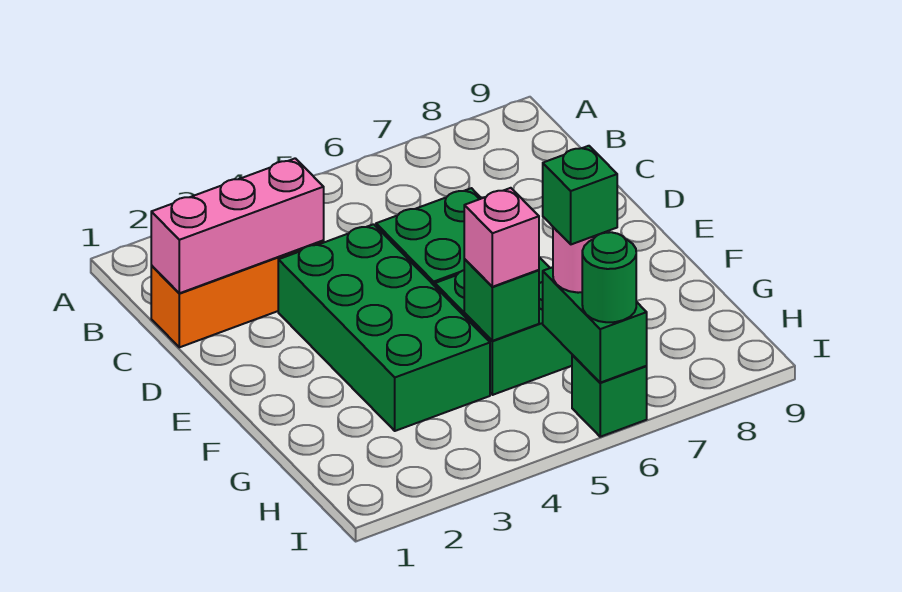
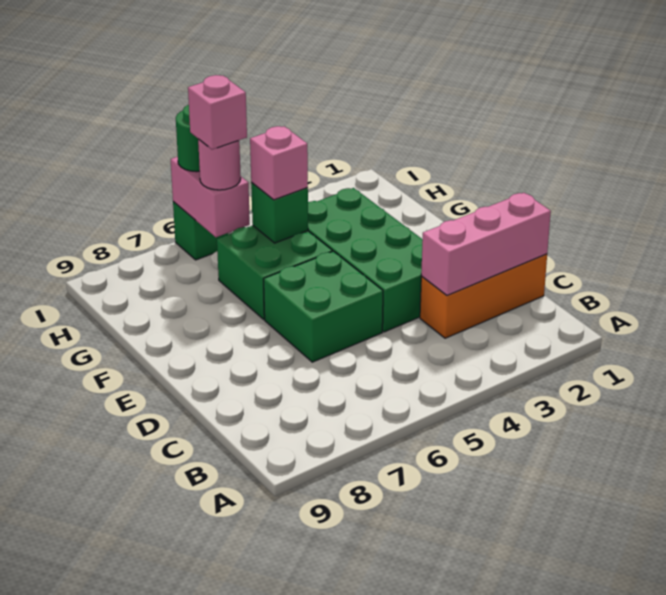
green 1x2 brick [543,267,647,383] -> pink 1x2 brick [171,157,250,237]
green 1x1 brick [543,146,617,244] -> pink 1x1 brick [188,75,247,150]

